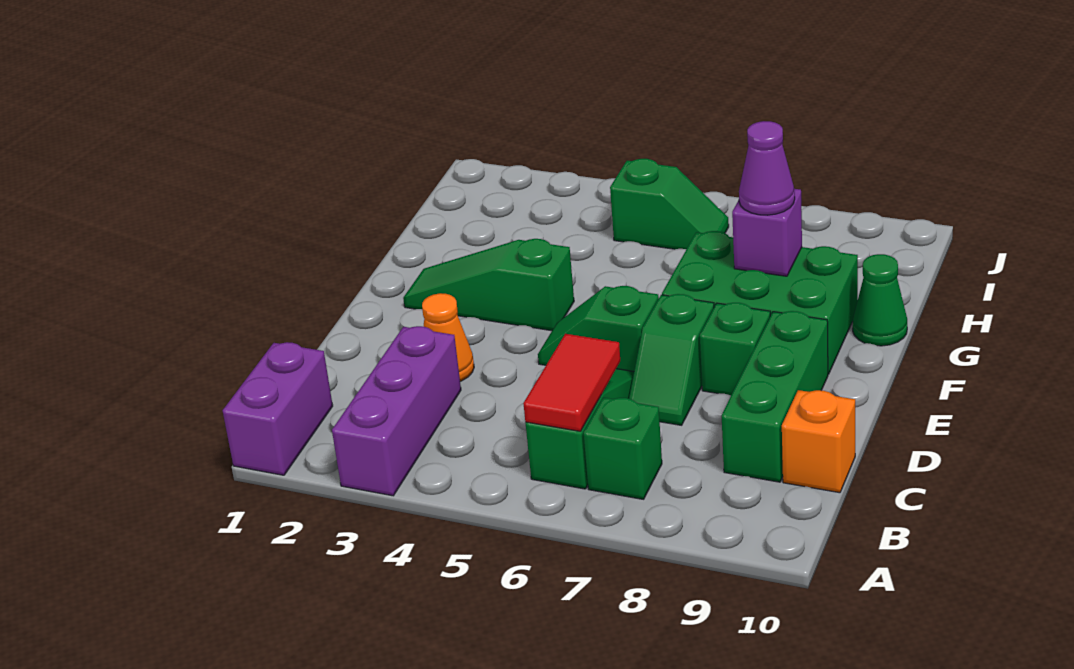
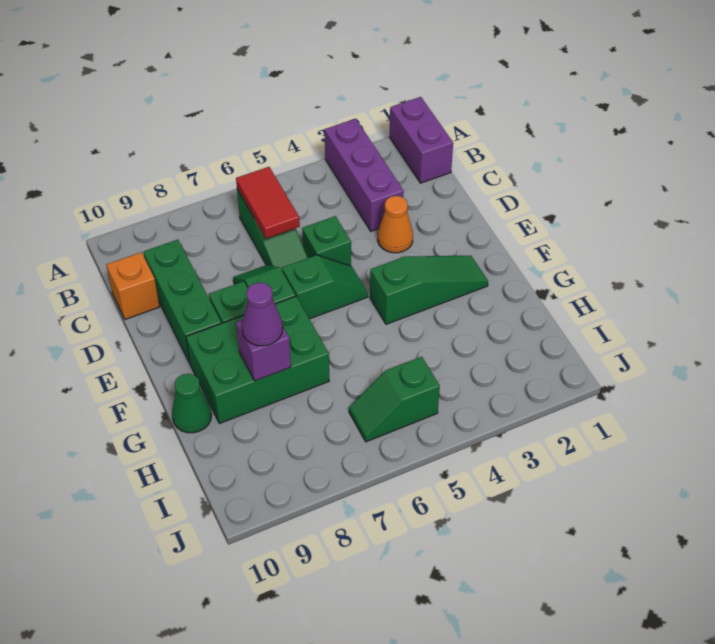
green 1x1 brick [584,398,662,499] -> green 1x1 brick moved to [302,216,351,266]

